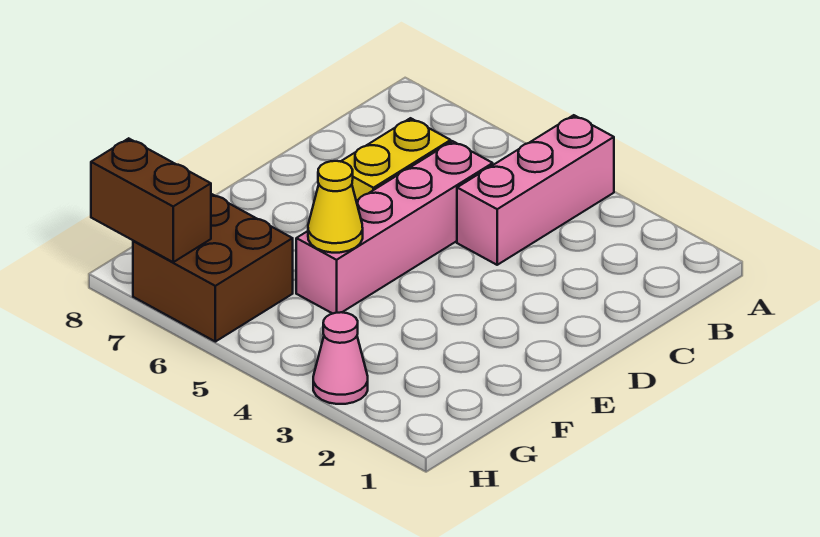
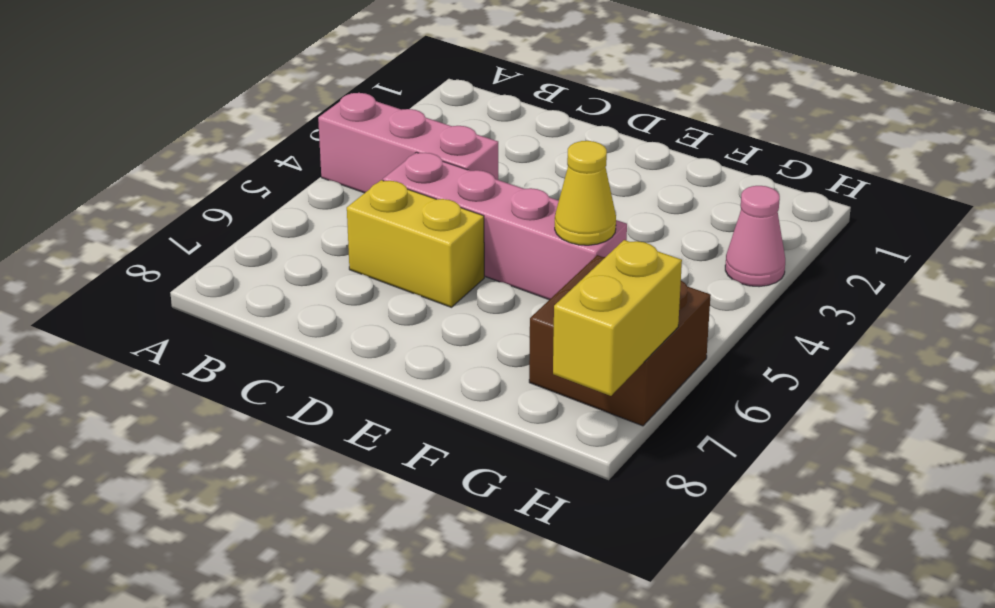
brown 1x2 brick [91,138,211,262] -> yellow 1x2 brick [553,240,682,396]

